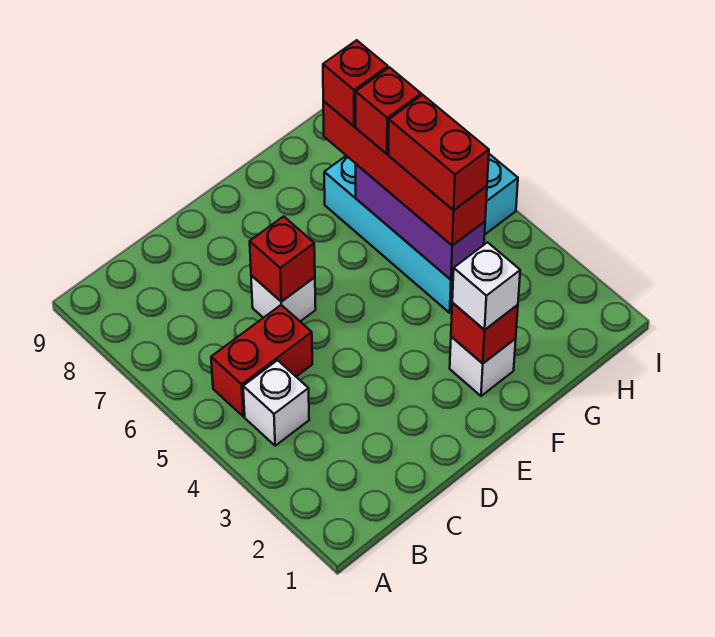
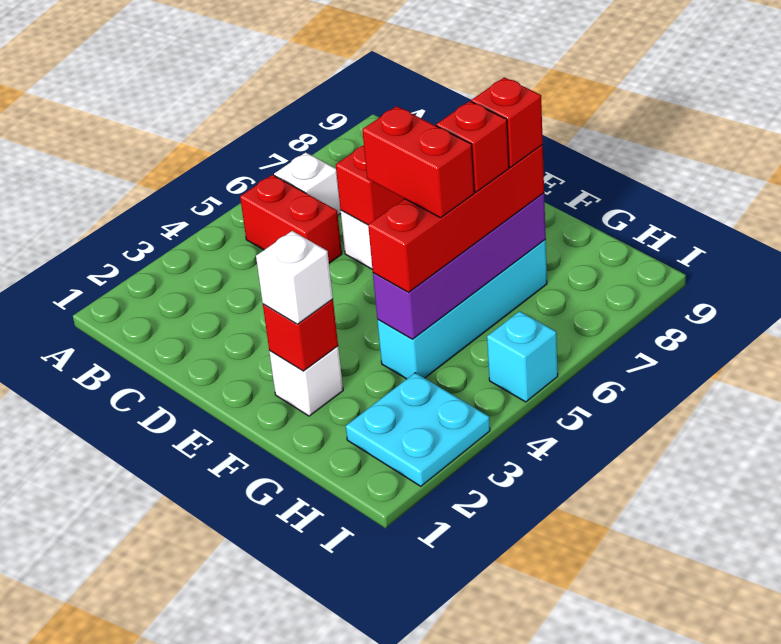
white 1x1 brick [243,360,309,446] -> white 1x1 brick moved to [274,152,341,215]
purple 1x3 brick [356,164,485,280] -> purple 1x4 brick [373,193,546,339]
red 1x2 brick [388,95,489,210] -> red 1x2 brick turned to [362,106,474,218]
none -> cyan 2x2 plate [346,373,490,486]

